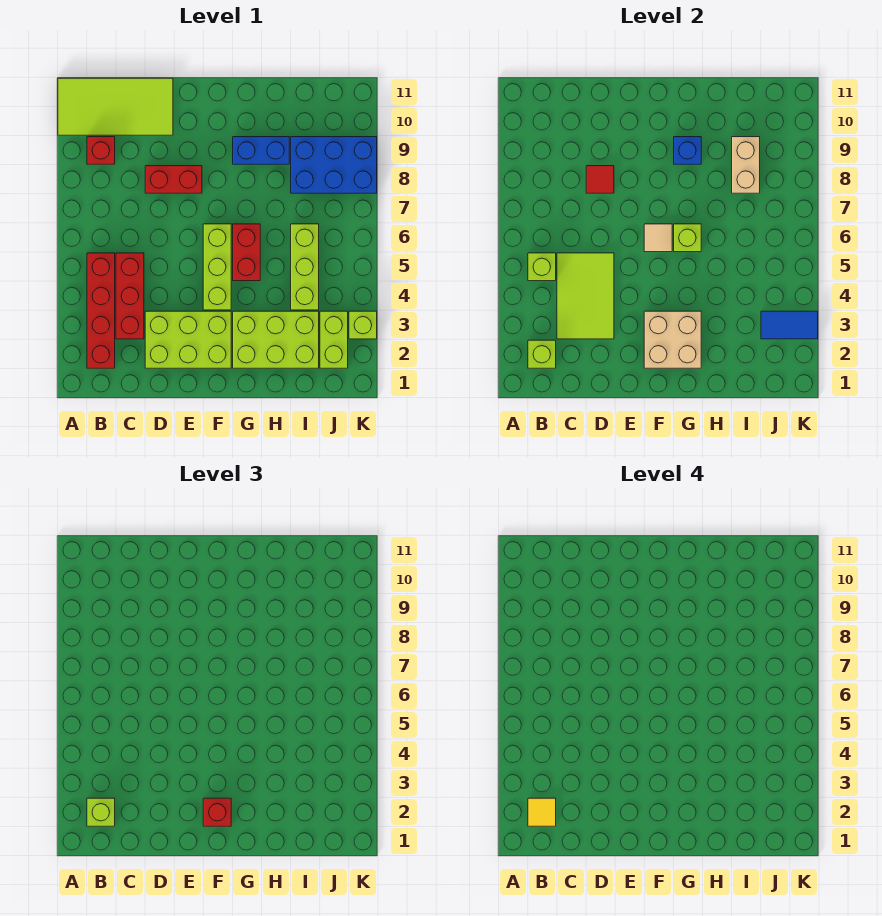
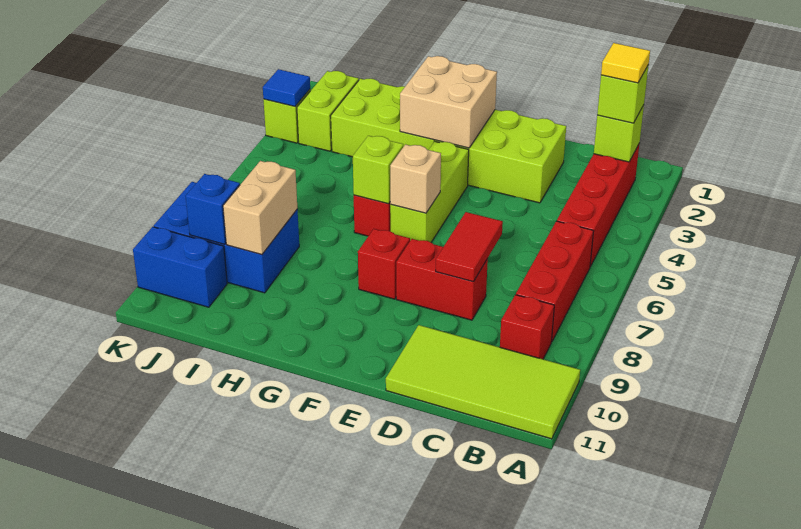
lime 1x1 brick [528,253,556,281] -> none
red 1x3 brick [116,253,144,339] -> red 1x3 brick moved to [516,221,593,342]
lime 2x3 tile [557,253,614,339] -> none
red 1x1 tile [586,166,614,193] -> red 1x2 tile [436,212,503,282]
red 1x1 brick [203,798,231,826] -> red 1x1 brick moved to [358,229,410,299]
tan 1x1 tile [644,224,672,252] -> tan 1x1 brick [390,145,441,213]
blue 1x2 brick [233,137,289,164] -> blue 1x2 brick moved to [133,227,227,307]
blue 1x1 brick [674,137,701,164] -> blue 1x1 brick moved to [186,174,240,244]
lime 1x3 brick [291,224,319,310] -> none
blue 1x2 tile [761,311,818,339] -> blue 1x1 tile [263,69,310,106]

